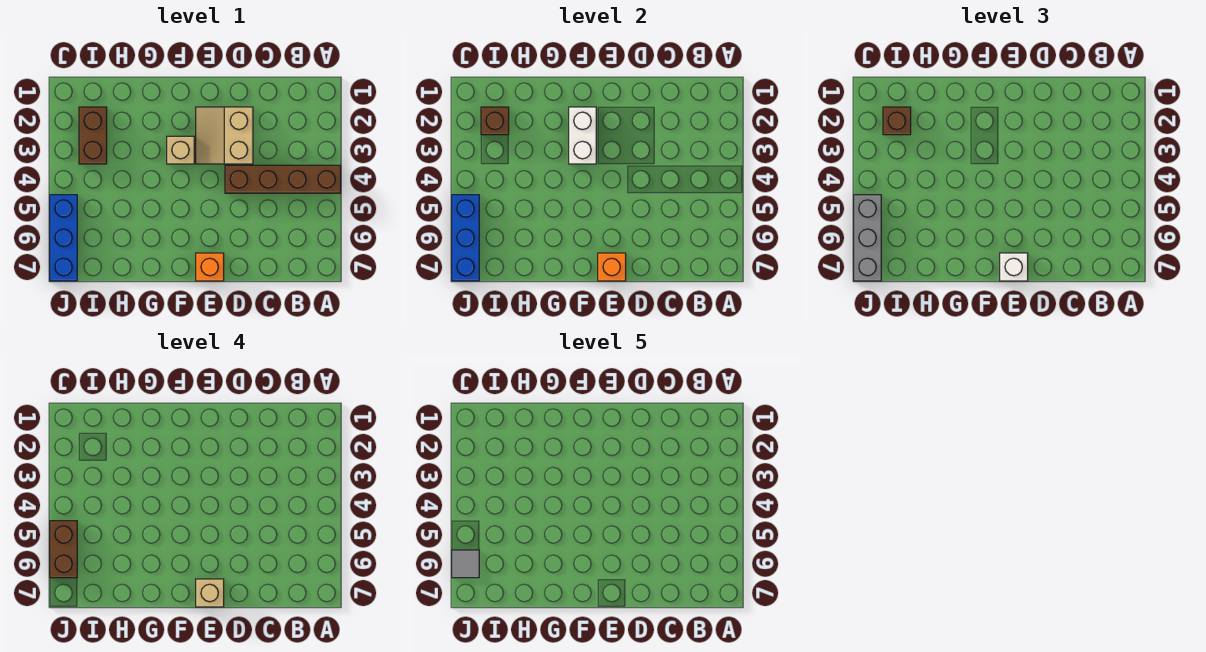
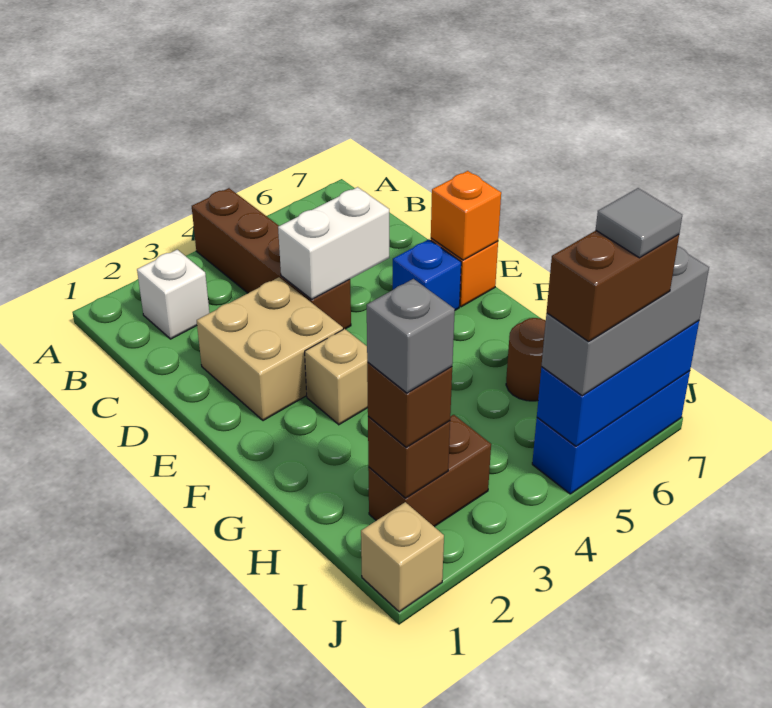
tan 2x2 slope [196,107,253,164] -> tan 2x2 brick [197,277,343,421]
none -> blue 1x1 brick [393,239,461,310]
white 1x1 brick [1000,253,1028,281] -> white 1x1 brick moved to [137,250,209,339]
tan 1x1 brick [196,579,224,607] -> tan 1x1 brick moved to [361,502,444,612]
white 1x2 brick [569,107,596,164] -> white 1x2 brick moved to [278,187,389,300]
none -> brown 1x1 round brick [506,318,546,401]
none -> grey 1x1 brick [367,279,455,393]

